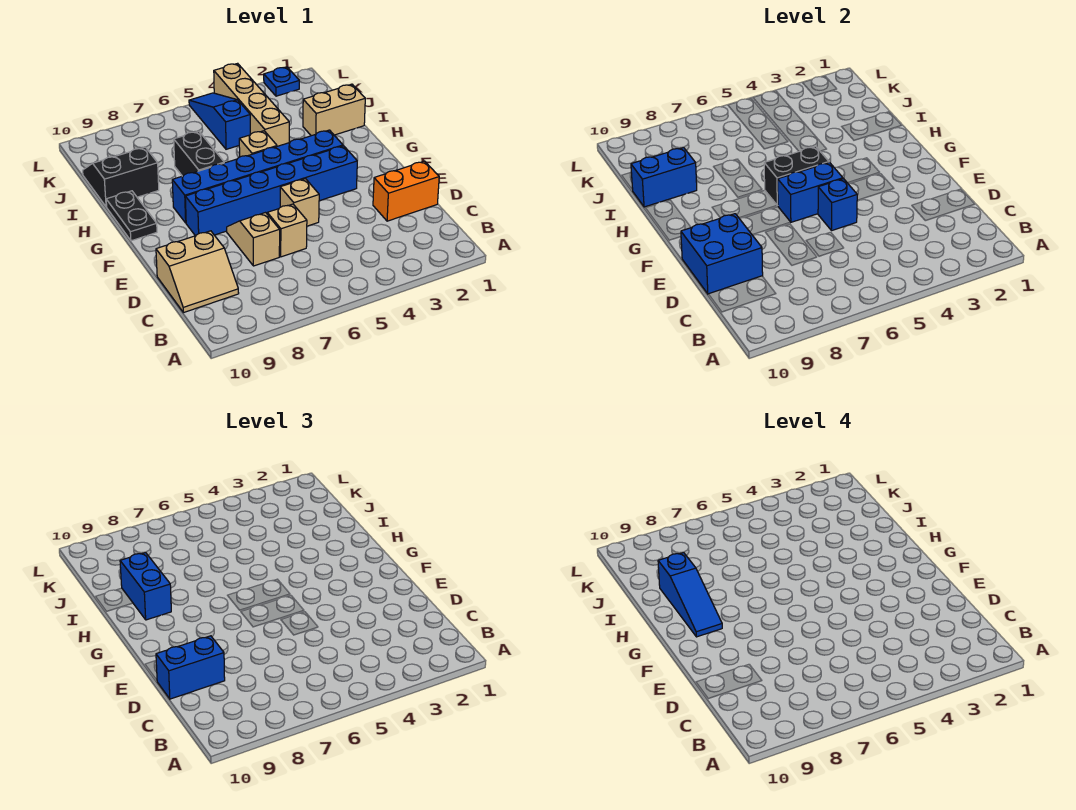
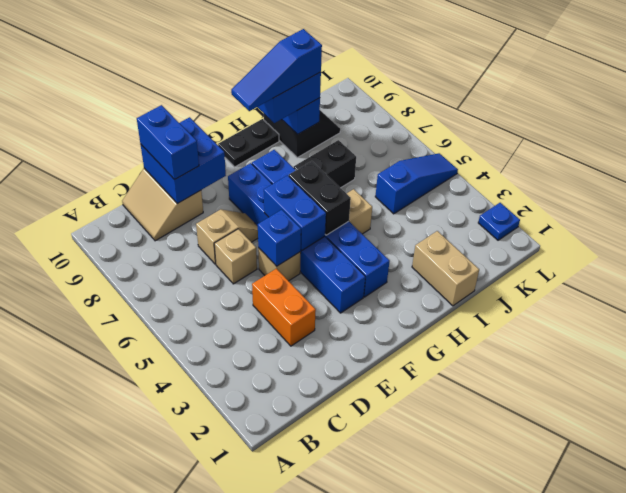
orange 1x2 brick [373,161,439,221] -> orange 1x2 brick moved to [252,268,316,346]
tan 1x4 brick [214,63,289,146] -> none

